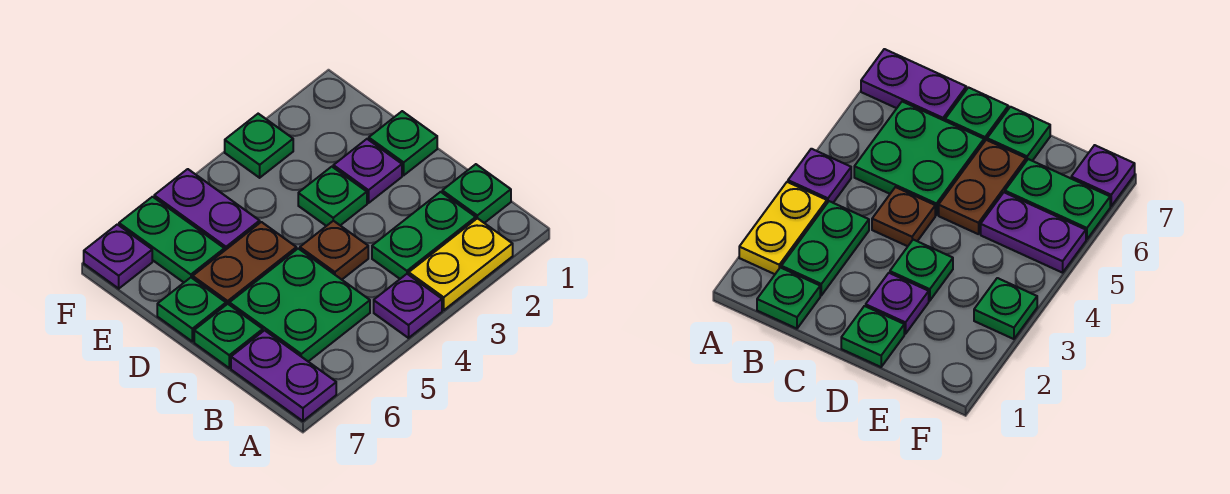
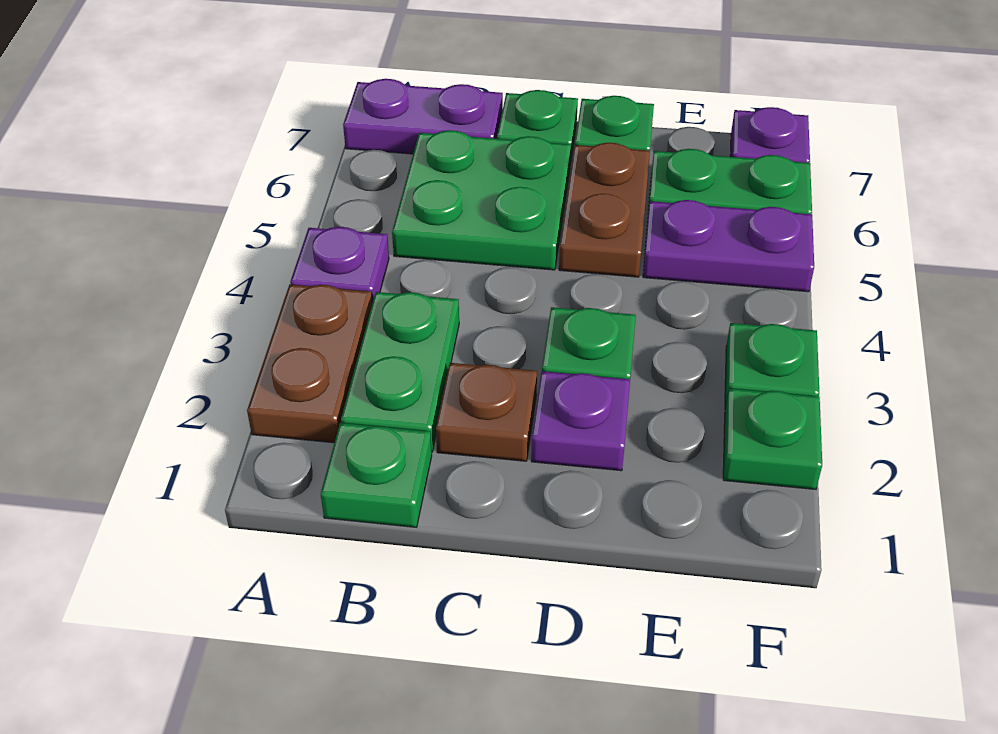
yellow 1x2 plate [409,218,513,310] -> brown 1x2 plate [247,284,372,443]
brown 1x1 plate [300,221,368,280] -> brown 1x1 plate moved to [436,363,537,461]
green 1x1 plate [369,111,437,175] -> green 1x1 plate moved to [723,388,822,489]

